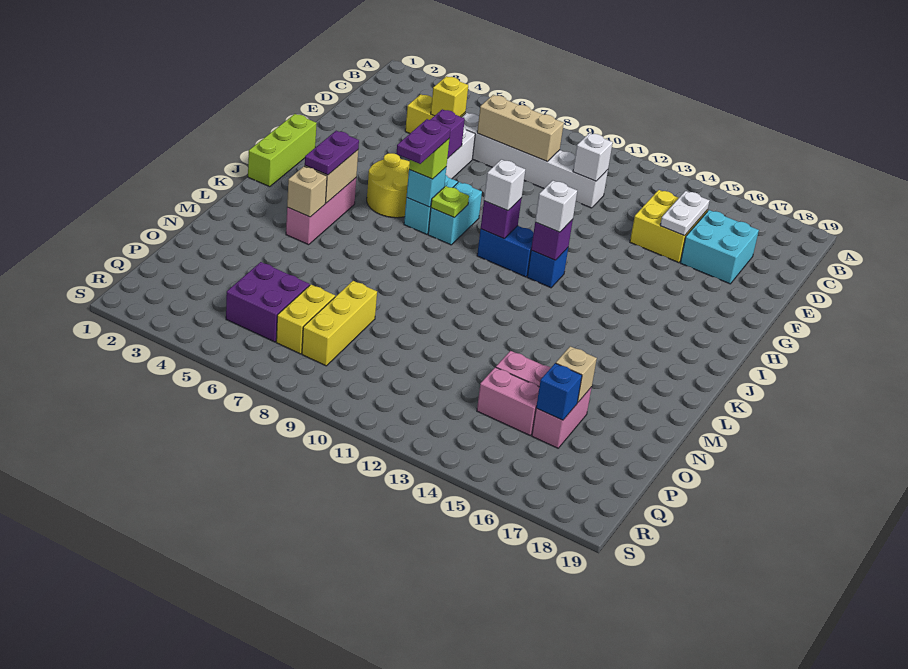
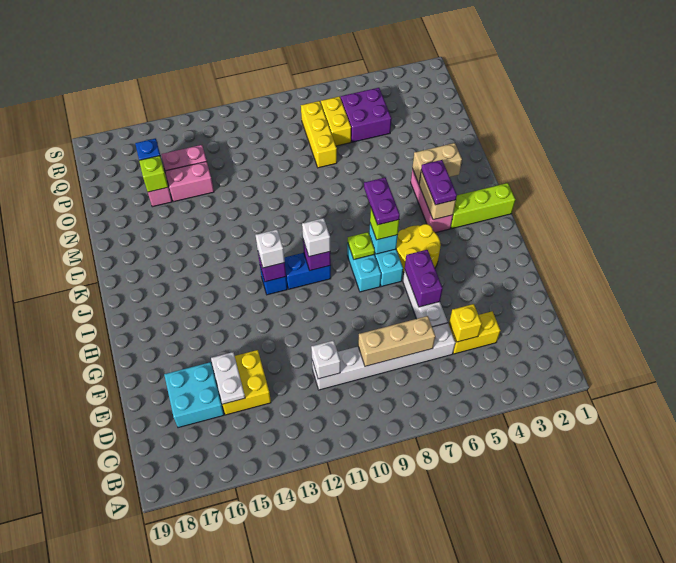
lime 1x3 brick [248,114,317,187] -> lime 1x3 brick turned to [451,183,515,229]
tan 1x1 brick [287,166,327,217] -> tan 1x2 brick [412,143,462,184]
tan 1x1 brick [556,346,597,403] -> lime 1x1 brick [139,156,168,192]

